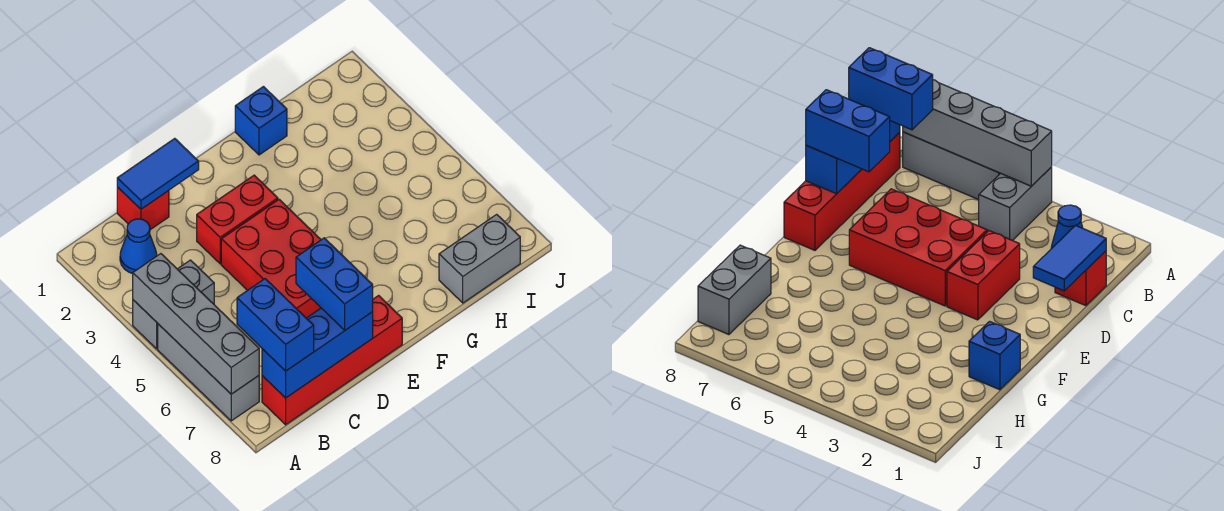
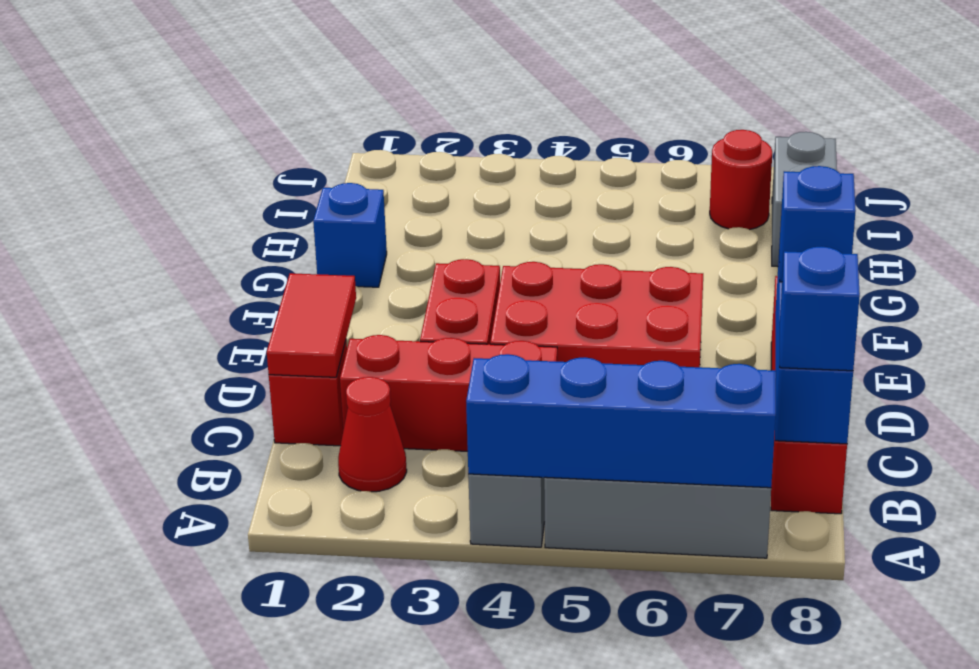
grey 1x4 brick [133,254,259,394] -> blue 1x4 brick [466,354,776,488]
blue 1x1 cone [120,219,157,274] -> red 1x1 cone [338,377,407,492]
blue 1x2 brick [237,279,314,371] -> blue 1x1 brick [780,247,860,371]
blue 1x2 tile [117,138,199,209] -> red 1x2 tile [267,273,356,377]
none -> red 1x3 brick [340,335,557,451]
blue 1x2 brick [296,238,373,330] -> blue 1x1 brick [779,166,856,282]
none -> red 1x1 round brick [710,130,772,230]

